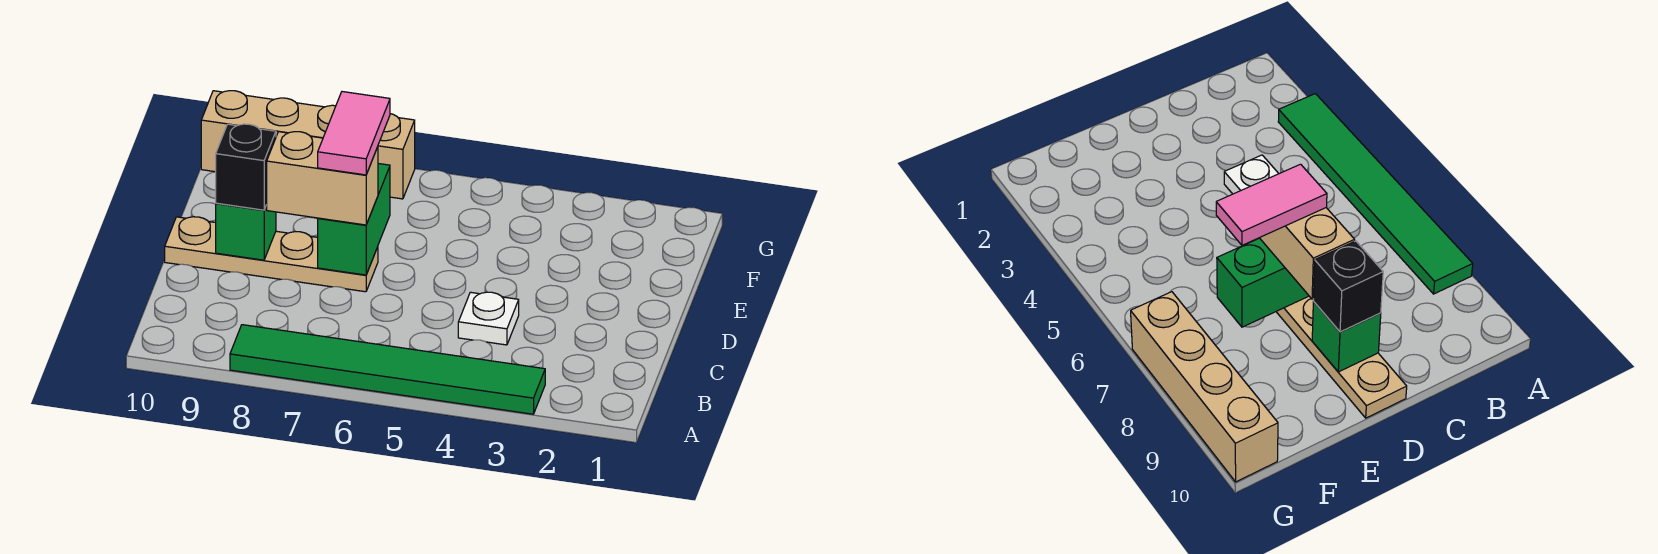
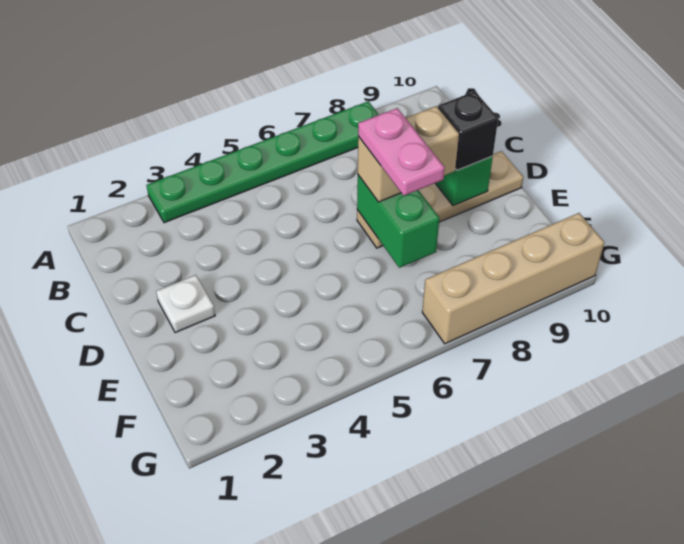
green 1x6 tile [230,325,545,414] -> green 1x6 plate [146,101,379,223]
white 1x1 plate [458,292,519,345] -> white 1x1 plate moved to [156,275,215,333]
pink 1x2 tile [318,92,390,175] -> pink 1x2 plate [358,108,445,196]

